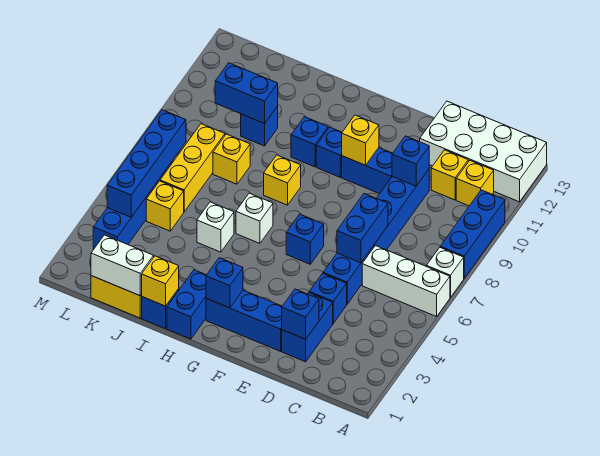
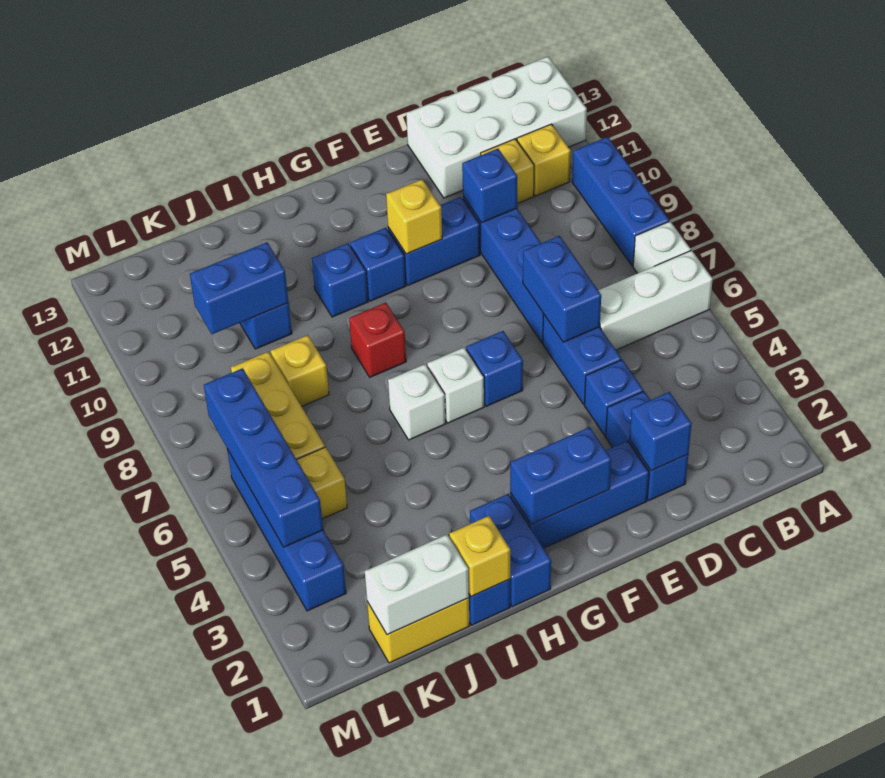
blue 1x1 brick [206,258,243,308] -> blue 1x2 brick [510,427,611,525]
yellow 1x1 brick [264,155,301,205] -> red 1x1 brick [349,302,406,377]
white 1x1 brick [197,202,234,252] -> white 1x1 brick moved to [427,347,484,423]

